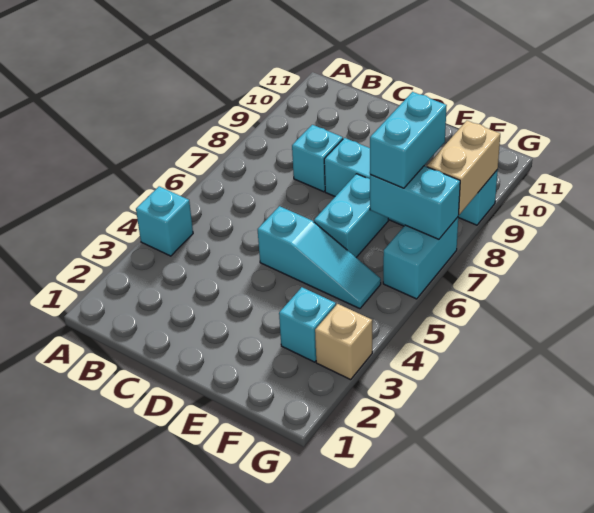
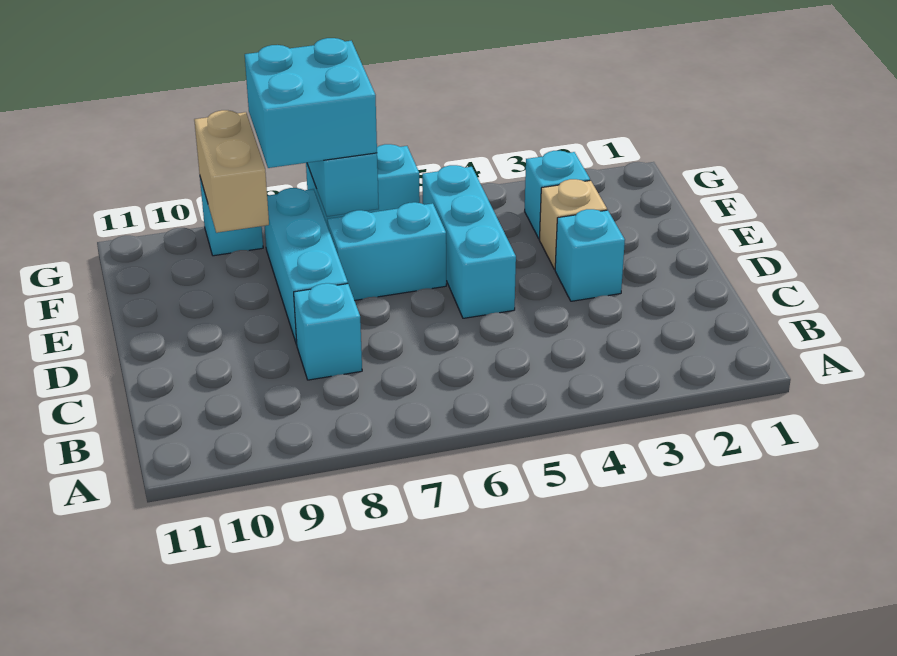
cyan 1x1 brick [136,186,193,256] -> cyan 1x1 brick moved to [555,209,625,301]
cyan 1x3 slope [258,206,381,309] -> cyan 1x3 brick [422,165,516,318]
cyan 1x2 brick [370,92,447,188] -> cyan 2x2 brick [245,38,377,168]
tan 1x1 brick [315,304,372,380] -> tan 1x1 brick moved to [540,179,607,270]
tan 1x2 brick [427,121,500,215] -> tan 1x2 brick turned to [194,110,269,233]

